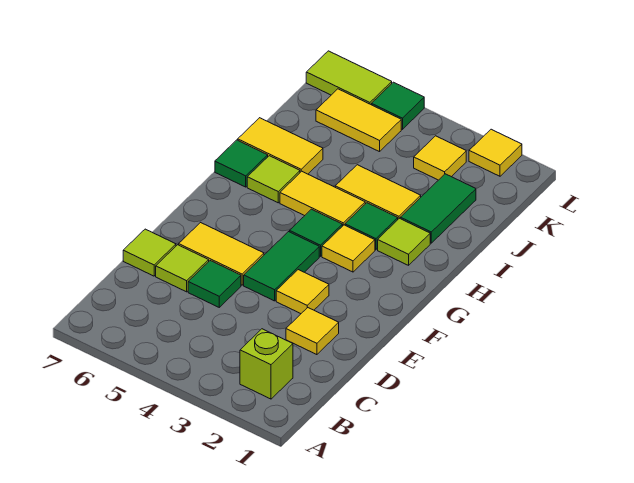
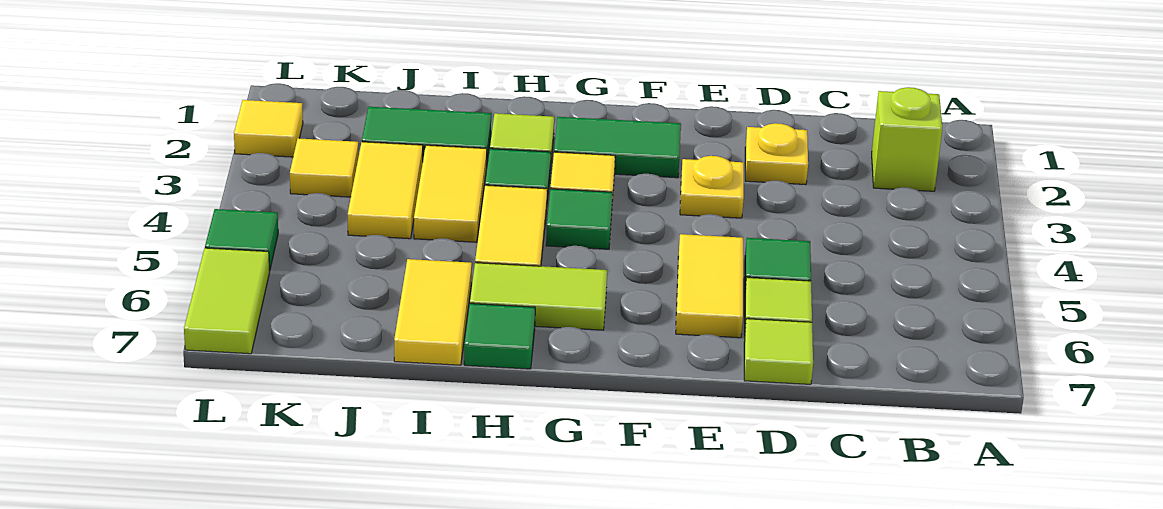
yellow 1x1 tile [286,308,339,355] -> yellow 1x1 plate [745,123,808,184]
yellow 1x1 tile [276,270,329,314] -> yellow 1x1 plate [680,156,744,218]
green 1x2 tile [244,232,319,301] -> green 1x2 tile moved to [554,117,681,178]
lime 1x1 tile [247,156,300,203] -> lime 1x2 tile [470,263,607,330]
yellow 1x2 tile [316,89,401,152] -> yellow 1x2 tile moved to [348,142,423,239]

